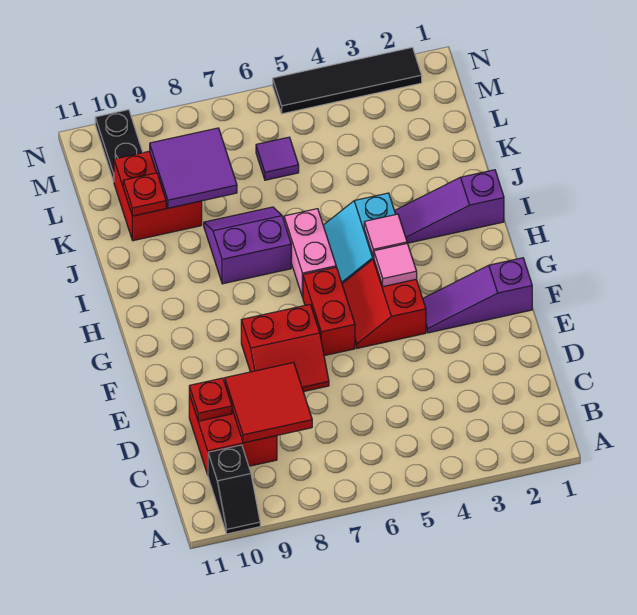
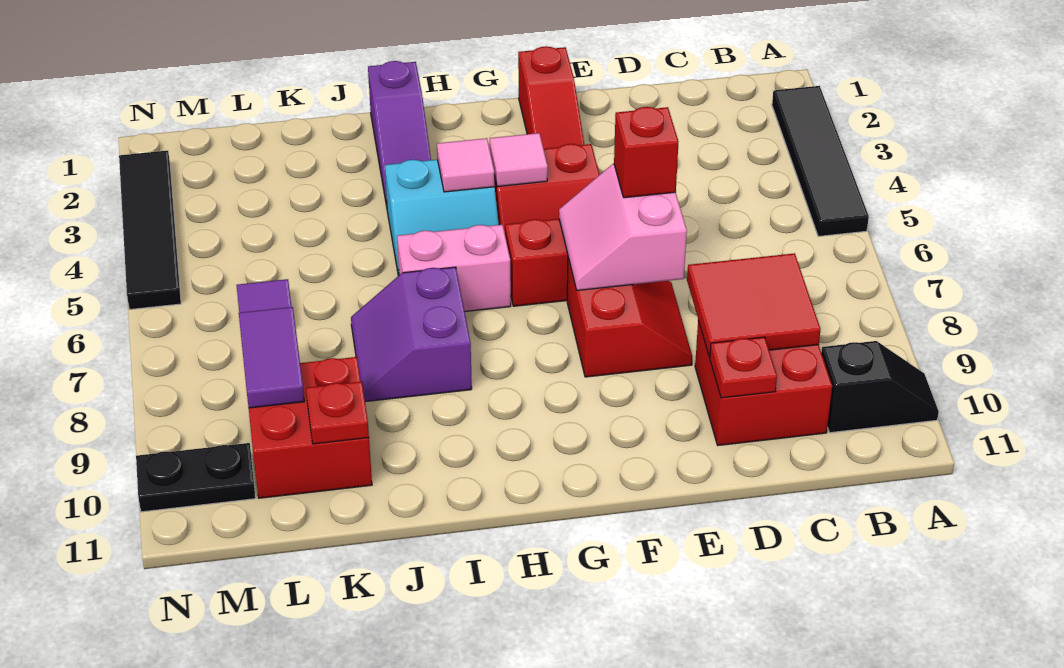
none -> black 1x4 tile [772,86,869,236]
none -> pink 2x2 slope [559,164,687,290]
none -> red 1x1 brick [614,107,678,198]
purple 1x3 slope [423,258,532,333] -> red 1x3 slope [518,46,584,149]
purple 2x2 tile [150,128,237,208] -> purple 1x2 tile [239,307,304,408]

